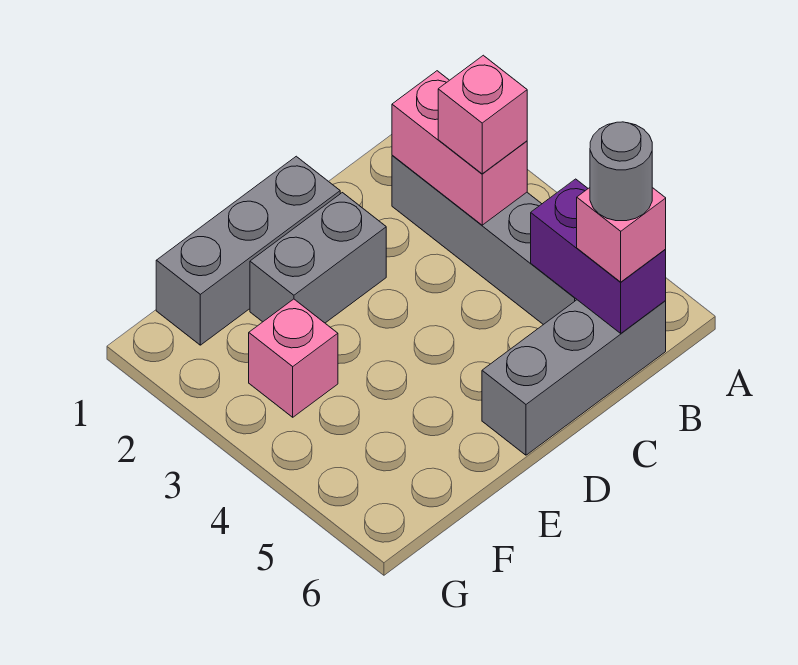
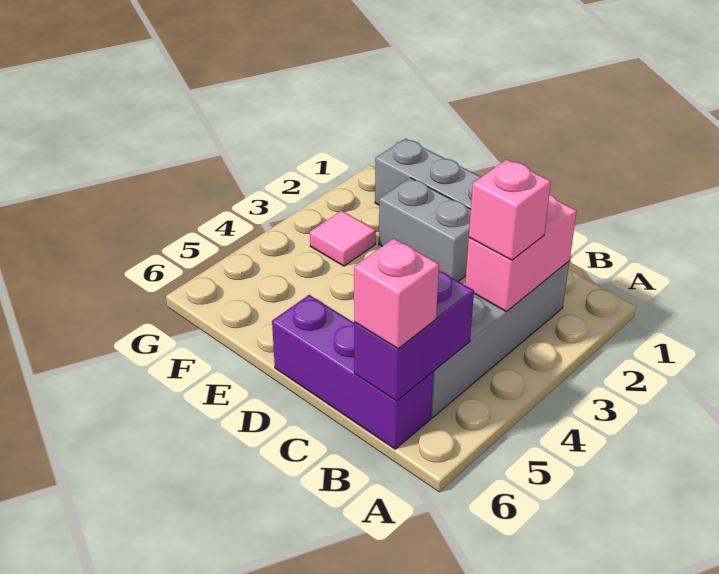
grey 1x3 brick [482,300,666,455] -> purple 1x3 brick [272,295,433,449]
grey 1x1 round brick [590,122,652,221] -> none
pink 1x1 brick [249,299,338,417] -> pink 1x1 tile [310,211,376,266]

